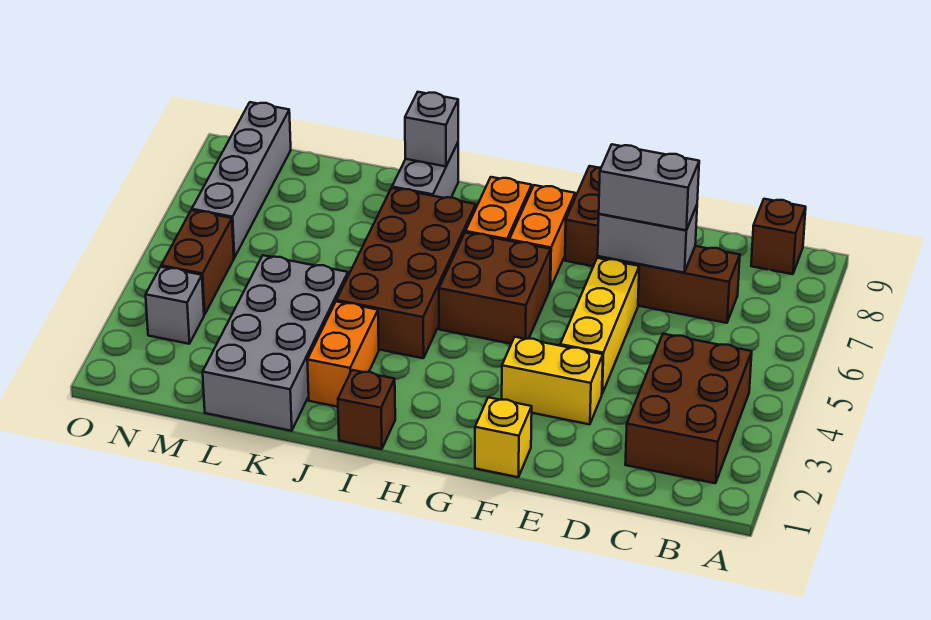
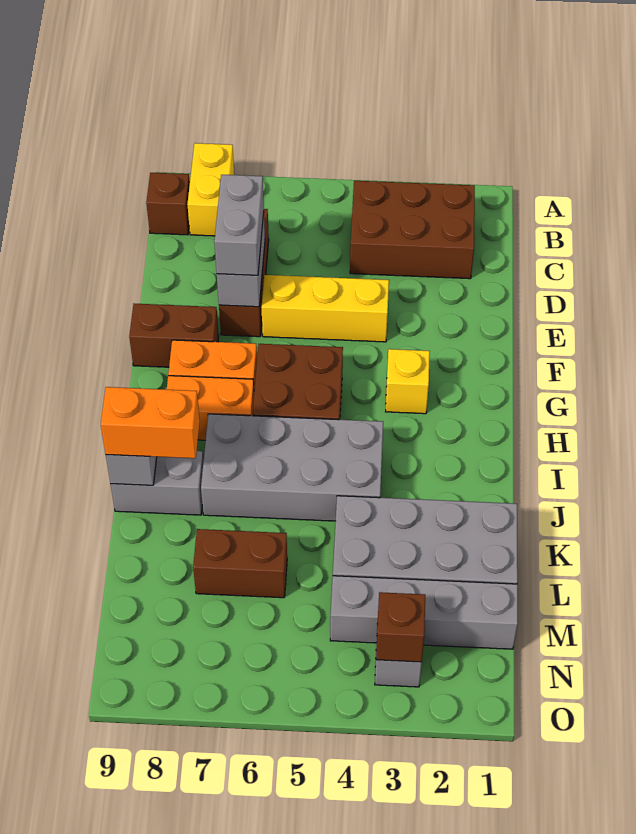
yellow 1x2 brick [502,337,603,424] -> yellow 1x2 brick moved to [187,143,234,236]
yellow 1x1 brick [475,397,532,477] -> yellow 1x1 brick moved to [386,349,430,414]
brown 1x1 brick [338,370,395,449] -> brown 1x1 brick moved to [376,592,425,662]
brown 2x4 brick [337,188,476,358] -> grey 2x4 brick [201,414,383,521]
orange 1x2 brick [307,301,379,407] -> orange 1x2 brick moved to [101,387,200,458]
brown 1x2 brick [161,210,234,315] -> brown 1x2 brick moved to [193,529,287,598]
grey 1x4 brick [192,102,291,258] -> grey 1x4 brick moved to [330,576,518,649]

